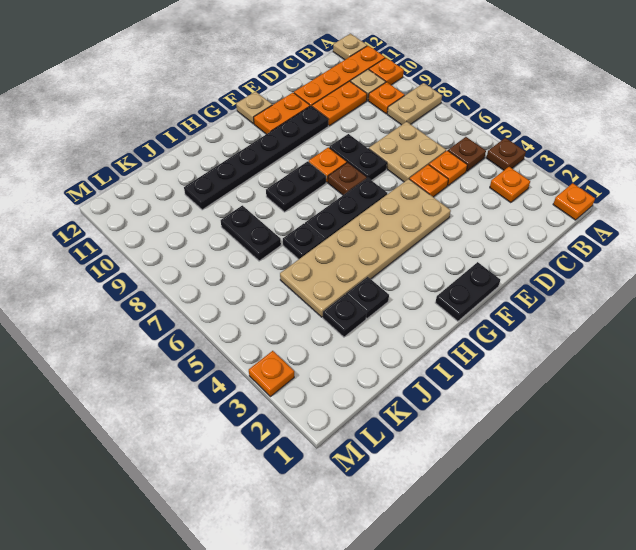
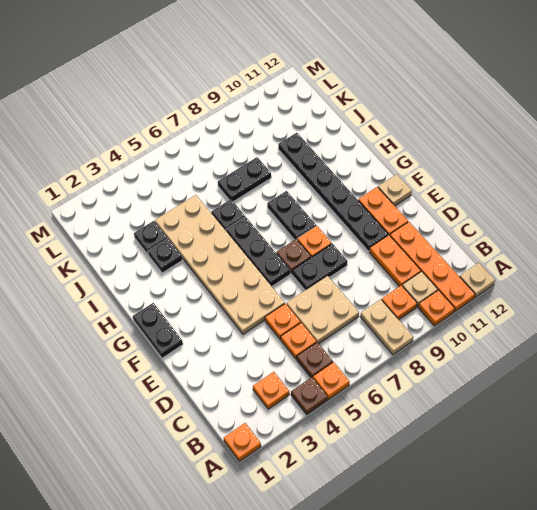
orange 1x1 plate [249,351,294,397] -> orange 1x1 plate moved to [313,362,350,399]

